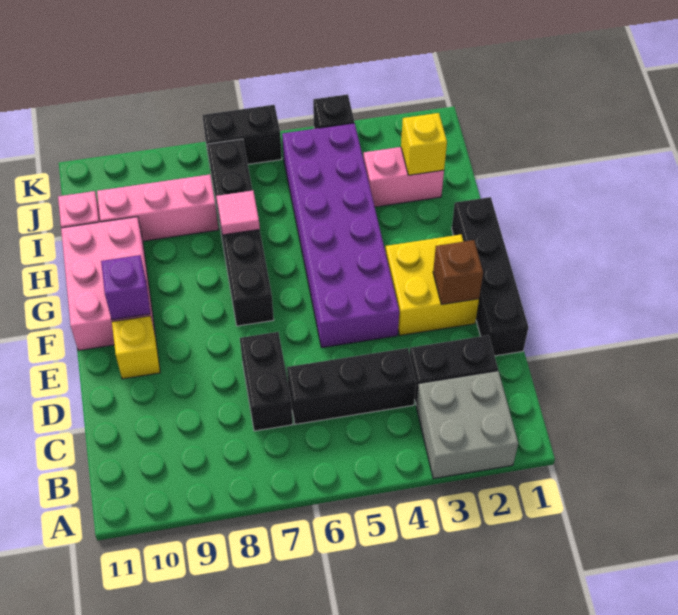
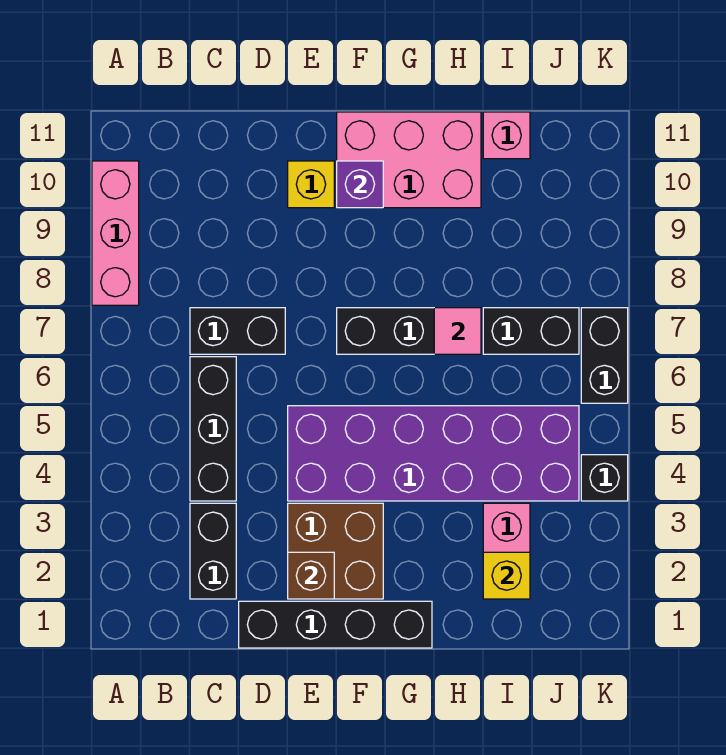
grey 2x2 brick [416,371,518,479] -> none
yellow 2x2 brick [385,235,479,335] -> brown 2x2 brick [288,503,383,599]
pink 1x3 brick [97,175,219,241] -> pink 1x3 brick moved to [92,161,139,305]

